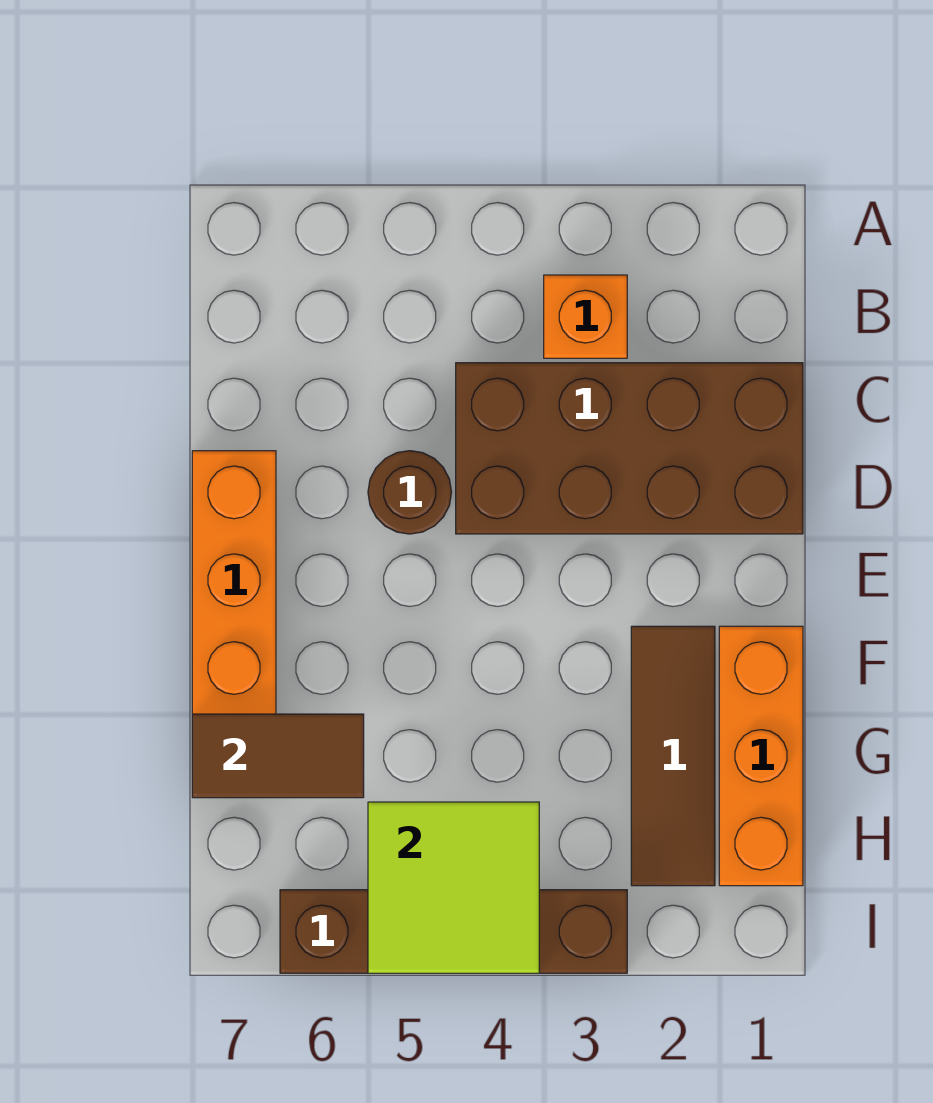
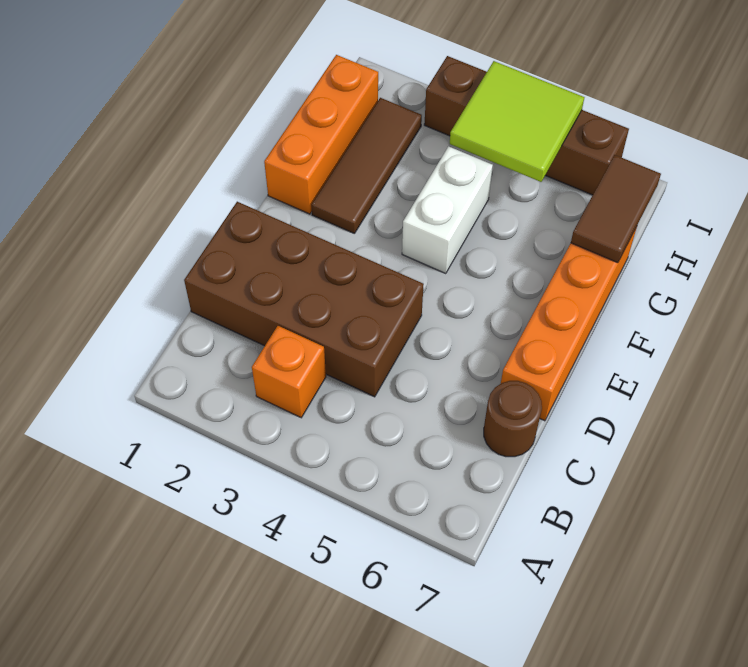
brown 1x1 round brick [368,451,452,534] -> brown 1x1 round brick moved to [484,381,542,457]
none -> white 1x2 brick [402,146,493,274]
brown 1x2 tile [192,714,364,798] -> brown 1x2 tile turned to [571,155,661,263]

